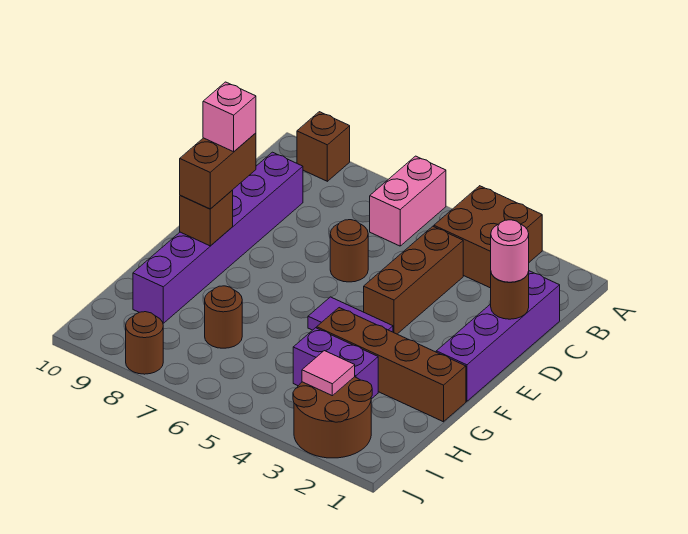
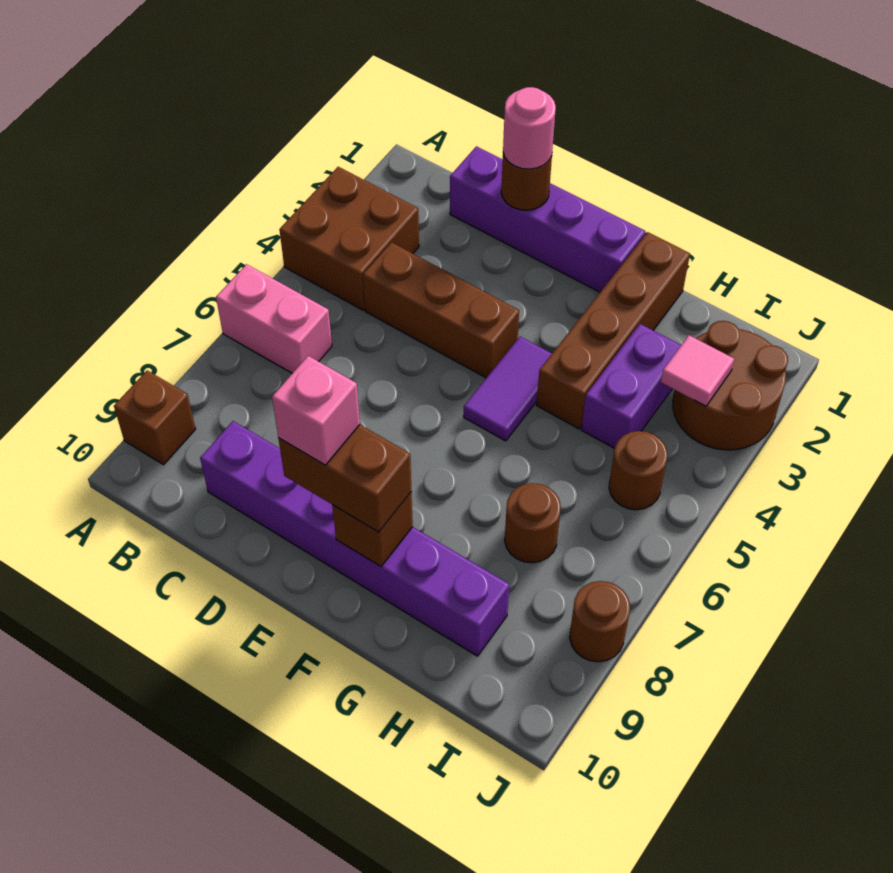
brown 1x1 round brick [330,220,368,282] -> brown 1x1 round brick moved to [609,431,667,510]

